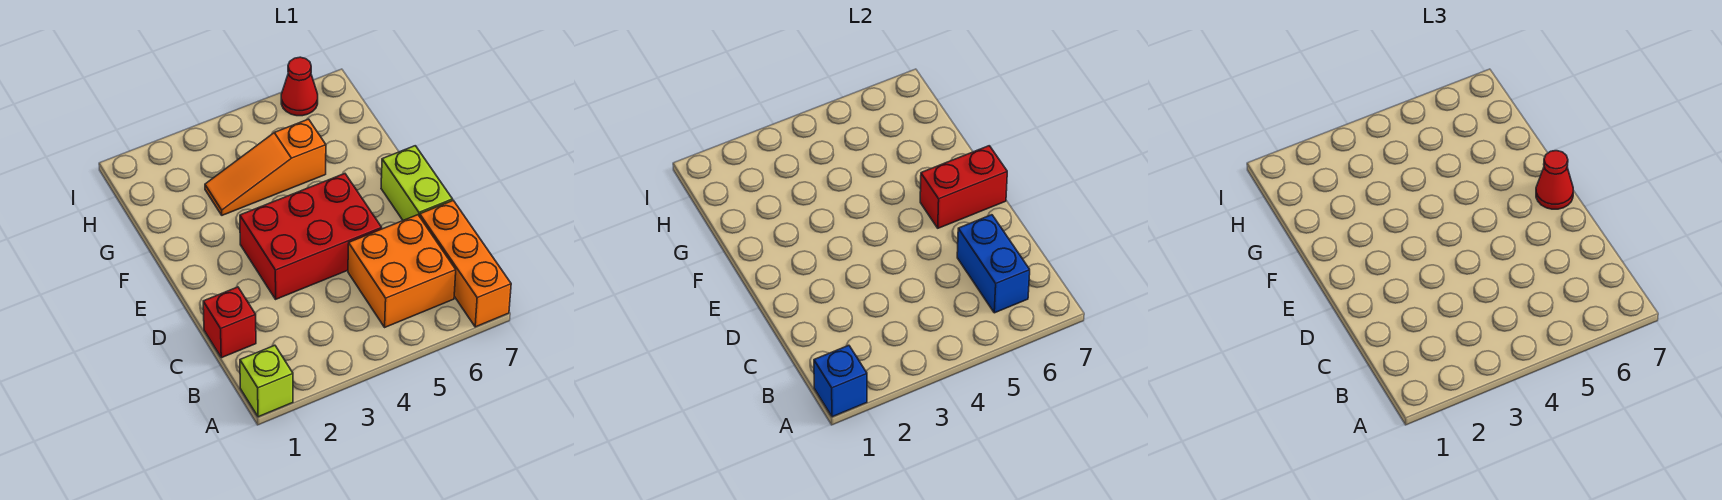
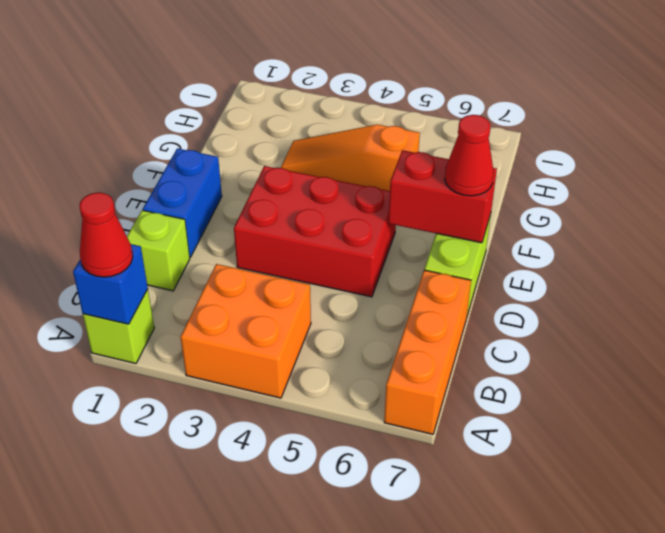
orange 2x2 brick [348,215,456,327] -> orange 2x2 brick moved to [181,264,311,398]
blue 1x2 brick [957,215,1030,313] -> blue 1x2 brick moved to [143,149,222,257]
red 1x1 brick [203,287,256,358] -> lime 1x1 brick [127,210,190,291]
red 1x1 cone [281,57,318,116] -> red 1x1 cone moved to [79,193,133,277]

